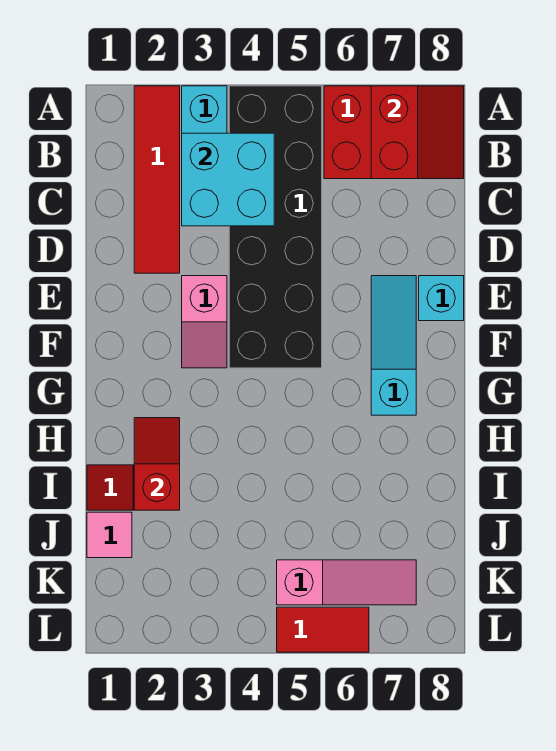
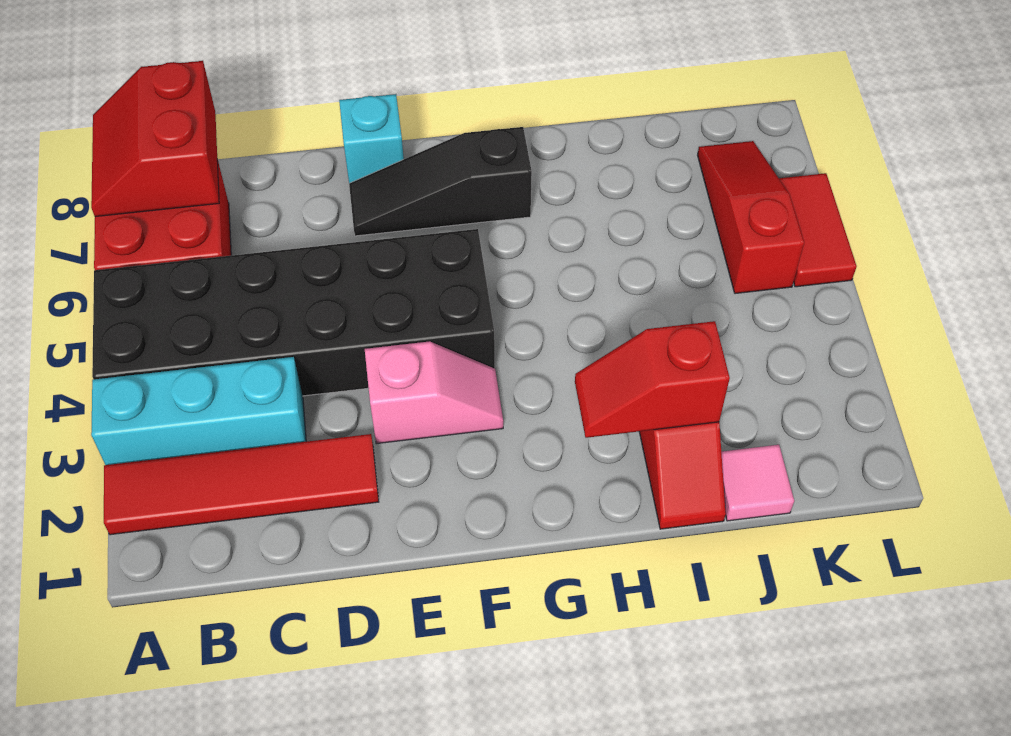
red 2x2 slope [371,86,464,179] -> red 2x2 slope turned to [91,61,219,217]
cyan 2x2 brick [182,133,274,226] -> none
cyan 1x3 slope [371,276,416,415] -> black 1x3 slope [349,127,532,236]
pink 1x3 slope [277,560,416,605] -> red 1x3 slope [698,141,804,294]

